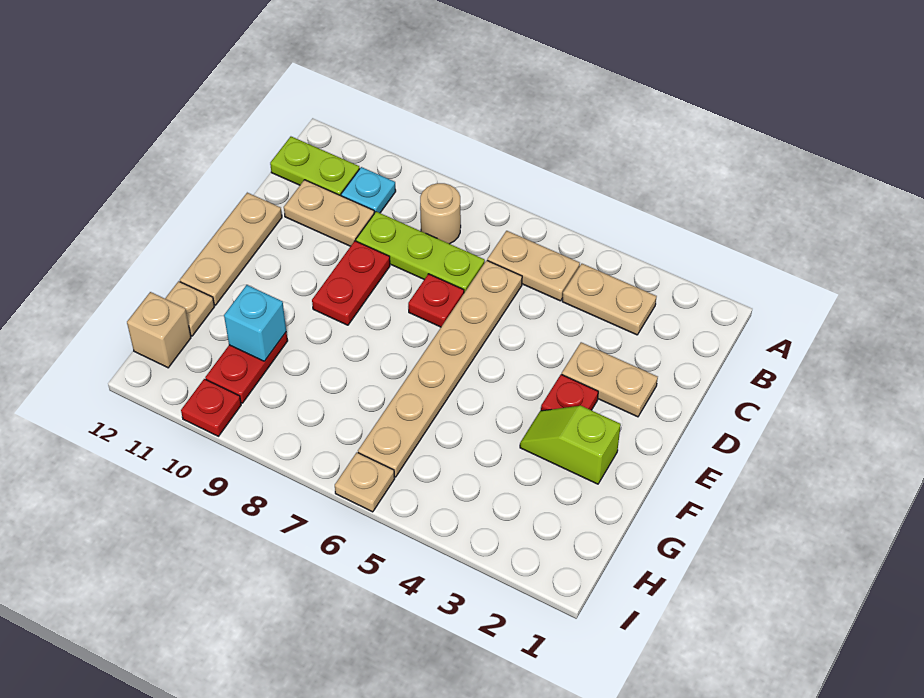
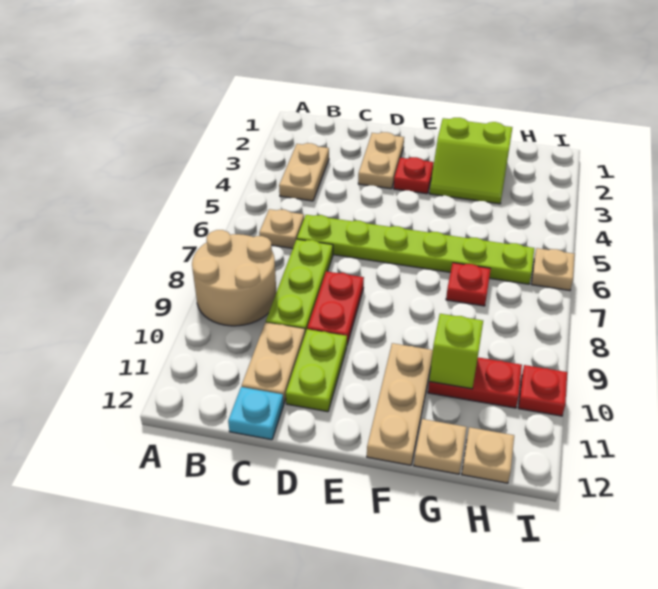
tan 1x2 plate [487,231,580,301] -> tan 1x1 plate [259,209,304,249]
tan 1x1 round brick [420,183,461,244] -> tan 2x2 round brick [192,230,276,326]
cyan 1x1 plate [341,167,396,213] -> cyan 1x1 plate moved to [228,387,284,440]
lime 1x2 plate [270,137,360,196] -> lime 1x2 plate moved to [286,329,347,412]
tan 1x6 plate [358,260,522,477] -> lime 1x6 plate [297,215,534,284]
red 1x1 plate [408,274,464,327] -> red 1x1 plate moved to [446,263,491,306]
red 1x2 plate [312,241,390,325] -> red 1x2 plate turned to [307,271,364,344]
tan 1x3 plate [180,193,282,305] -> tan 1x3 plate turned to [367,343,433,465]
lime 1x2 slope [520,406,621,484] -> lime 2x2 slope [429,118,512,204]
cyan 1x1 brick [224,285,286,361] -> lime 1x1 brick [429,314,483,389]
tan 1x1 brick [127,292,191,368] -> tan 1x1 plate [462,427,514,483]

